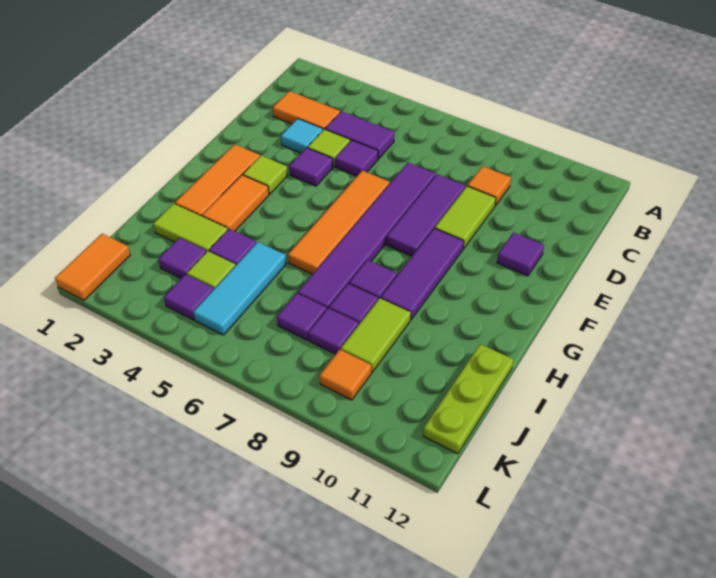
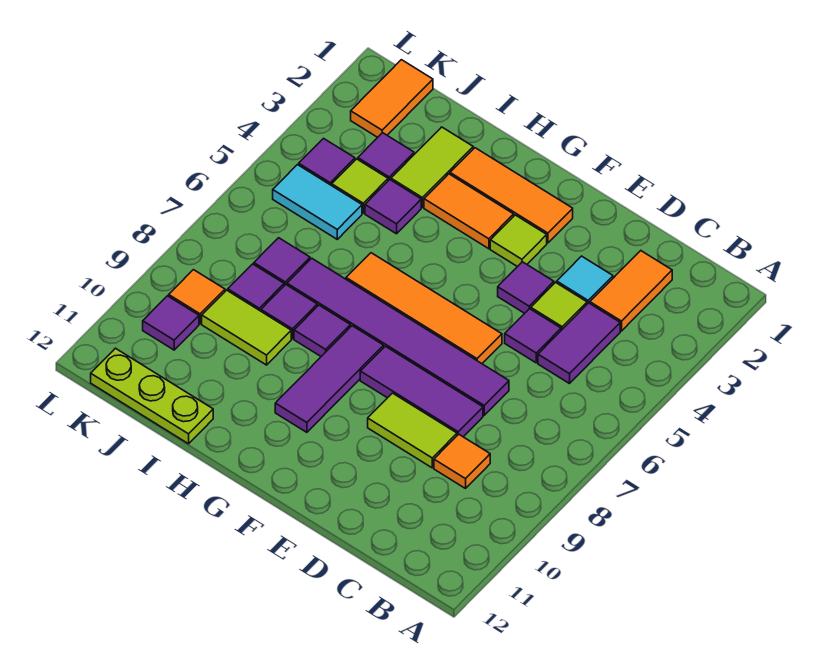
purple 1x1 tile [497,232,544,276] -> purple 1x1 tile moved to [143,296,199,350]
purple 1x3 tile [381,228,464,320] -> purple 1x3 tile turned to [275,326,384,432]
cyan 1x3 tile [193,242,286,335] -> cyan 1x2 tile [273,165,362,239]
orange 1x2 tile [55,234,130,300] -> orange 1x2 tile turned to [351,60,433,137]

